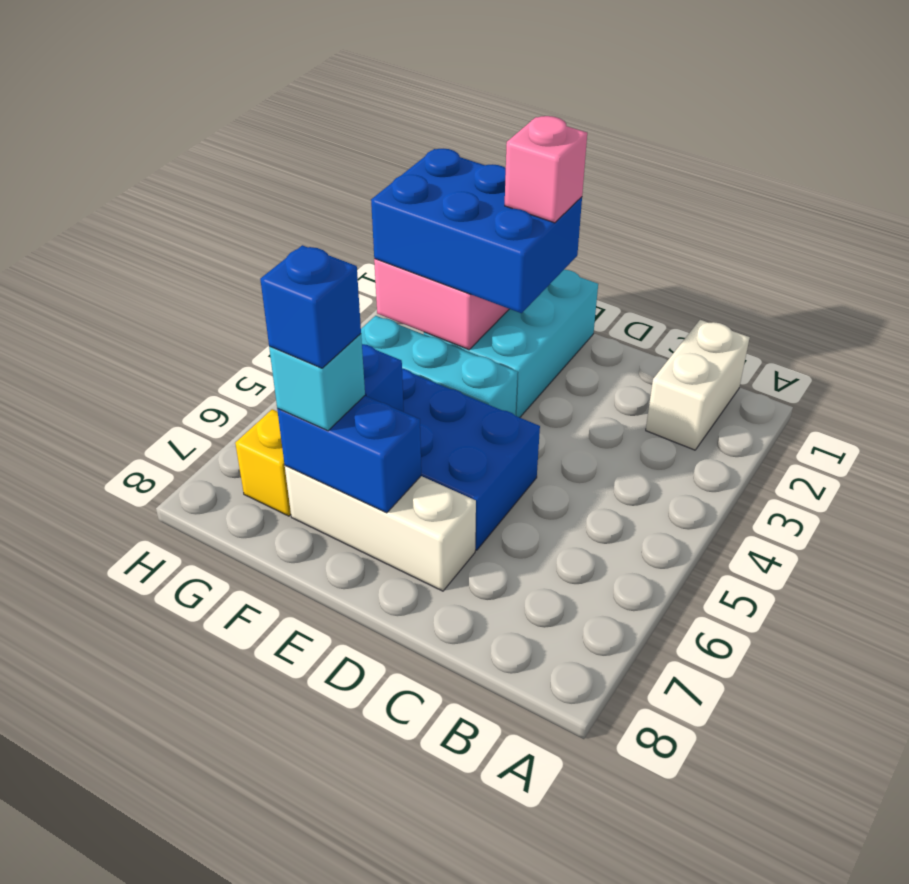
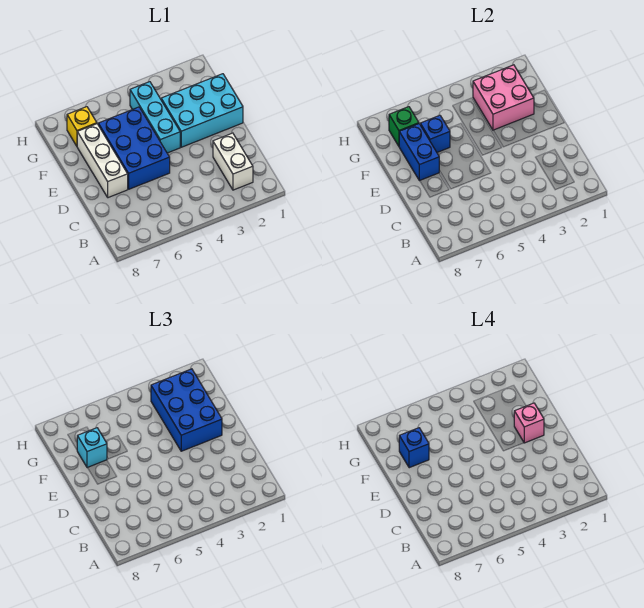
white 1x2 brick [646,320,750,450] -> white 1x2 brick turned to [213,133,253,190]
none -> green 1x1 brick [389,107,419,146]

